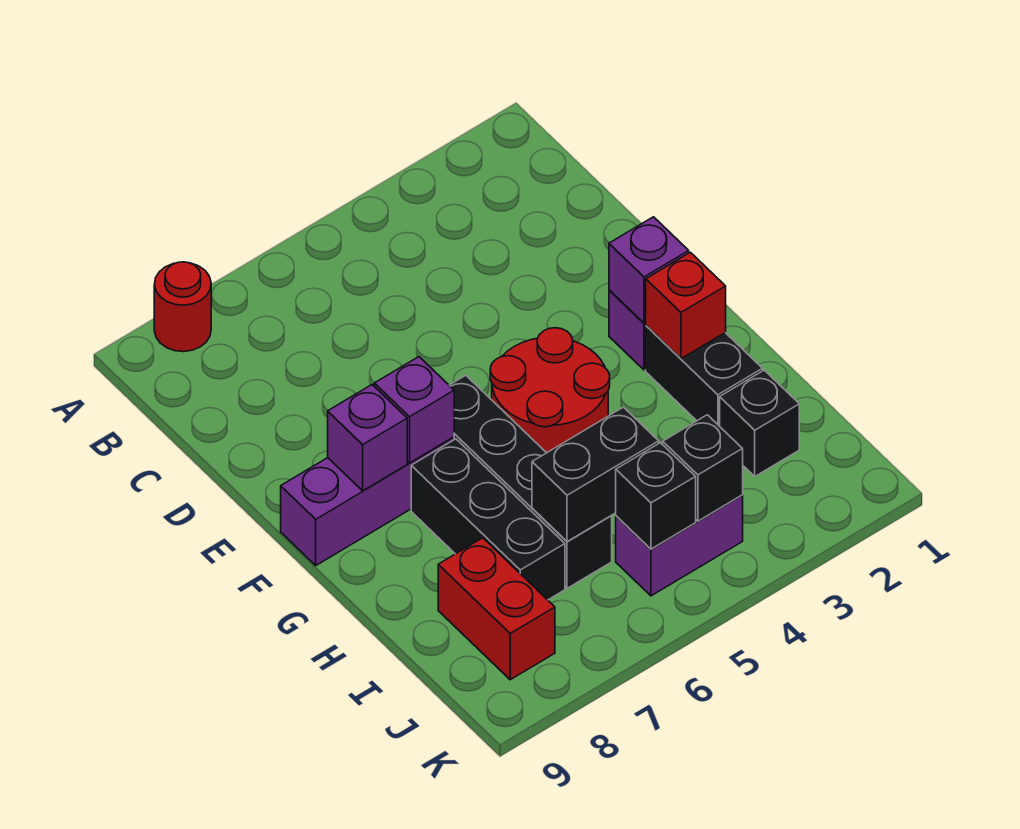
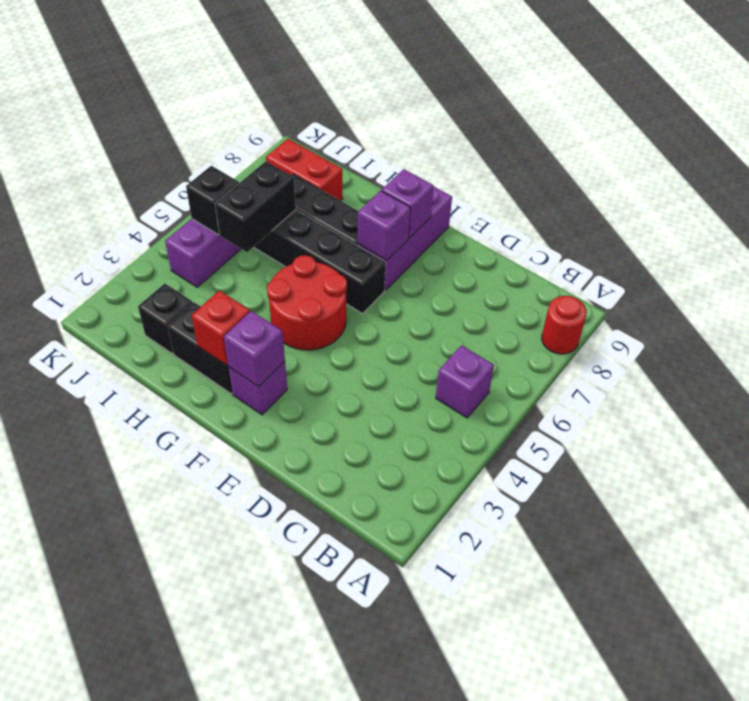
none -> purple 1x1 brick [436,345,494,418]
black 1x1 brick [663,415,743,521] -> none

